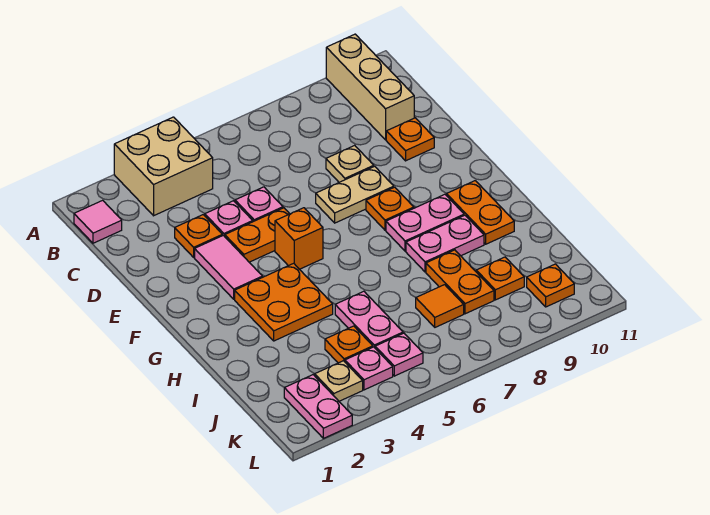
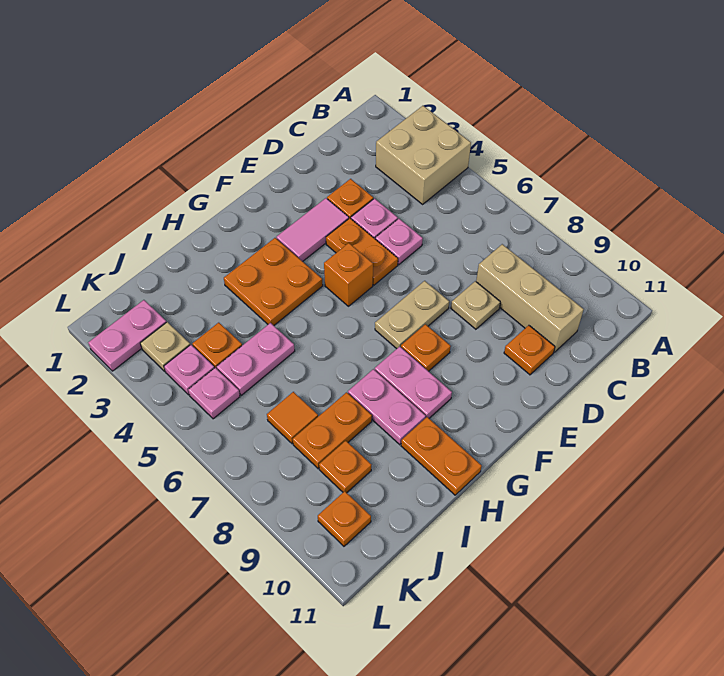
tan 1x3 brick [326,34,414,140] -> tan 1x3 brick turned to [476,244,584,352]
pink 1x1 tile [74,200,122,243] -> none
tan 1x2 plate [316,166,394,223] -> tan 1x2 plate turned to [375,281,449,349]
orange 1x2 plate [447,181,514,244] -> orange 1x2 plate turned to [401,417,482,495]

